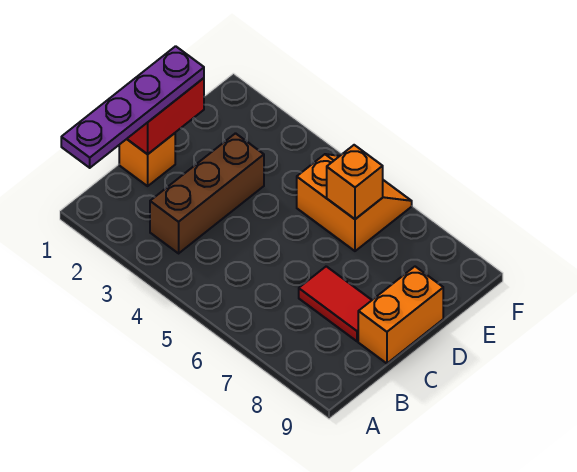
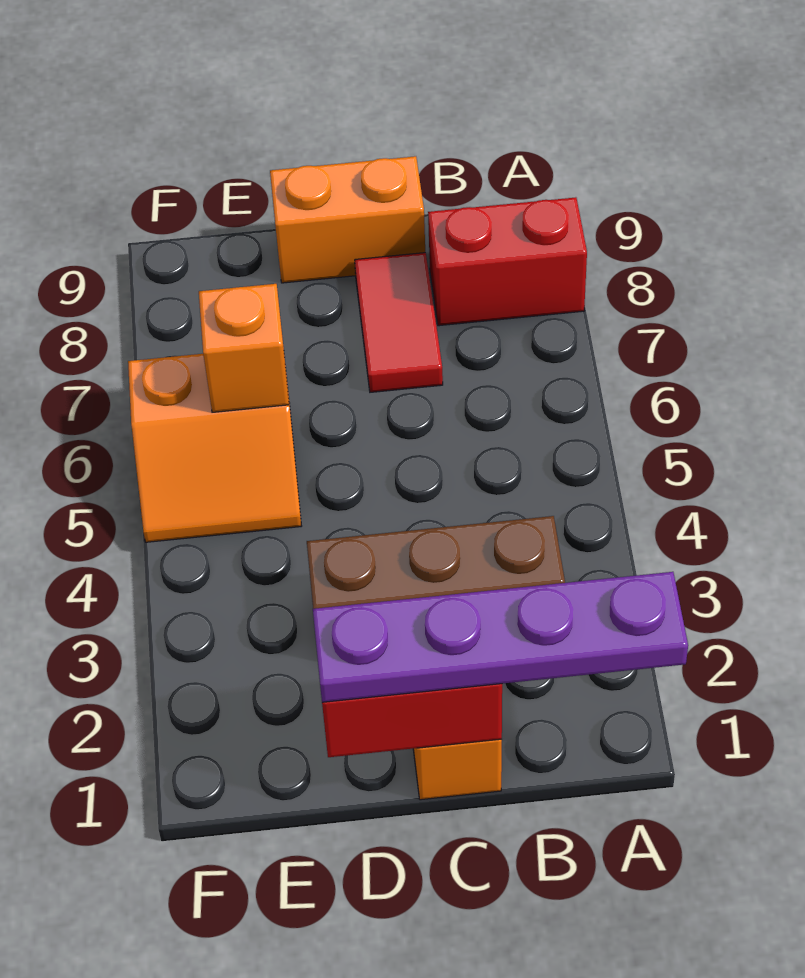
none -> red 1x2 brick [428,197,587,326]
orange 2x2 slope [297,154,412,251] -> orange 2x2 slope turned to [128,354,301,542]

